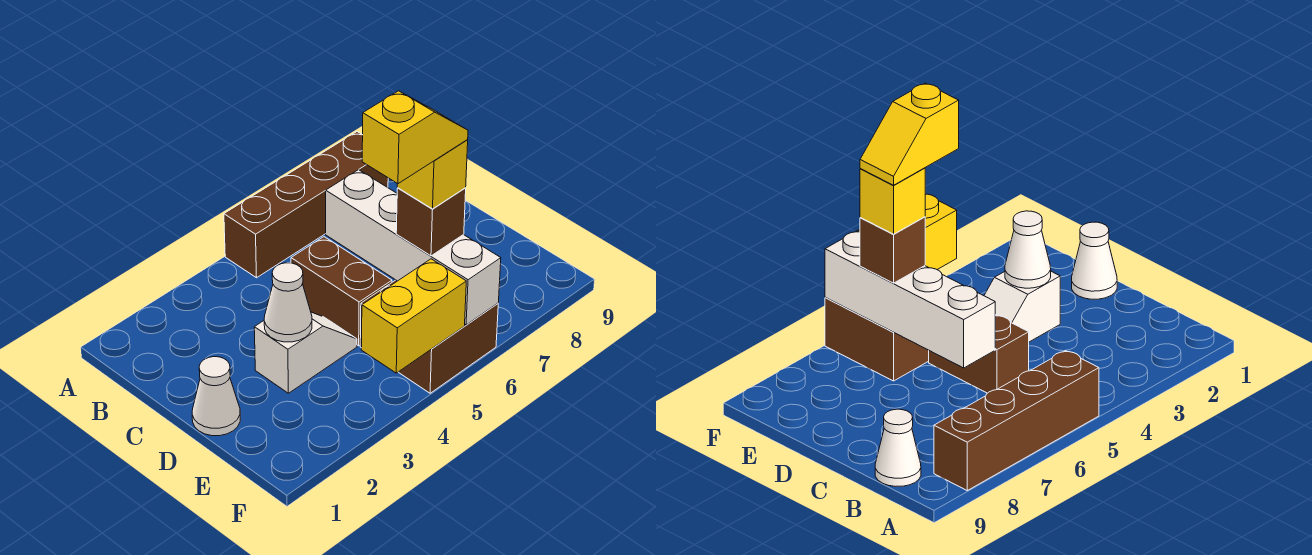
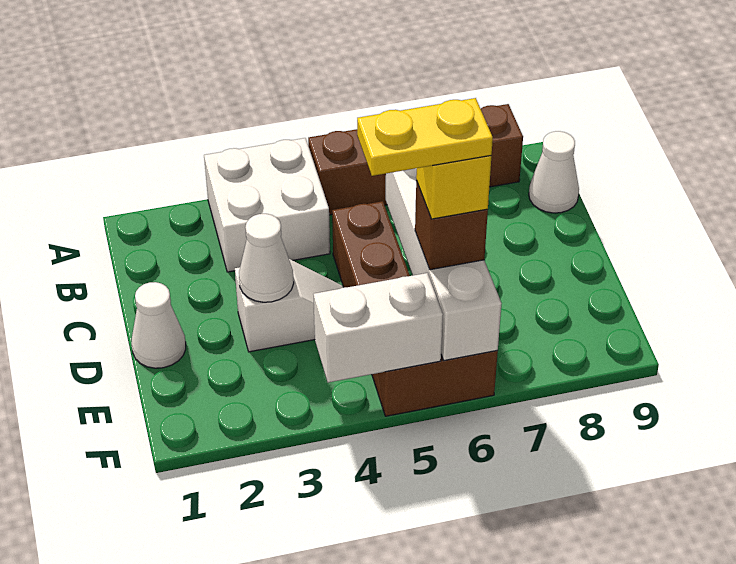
none -> white 2x2 brick [204,138,330,272]
yellow 1x2 slope [362,91,468,184] -> yellow 1x2 plate [357,98,493,176]
yellow 1x2 brick [361,259,466,373] -> white 1x2 brick [314,273,443,383]

